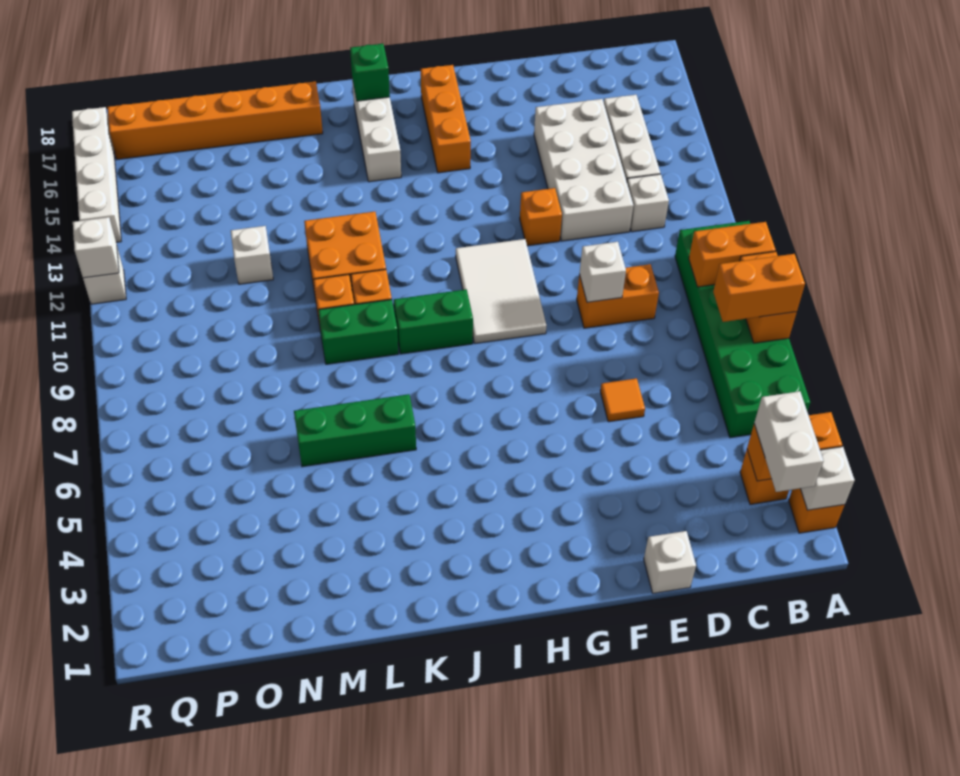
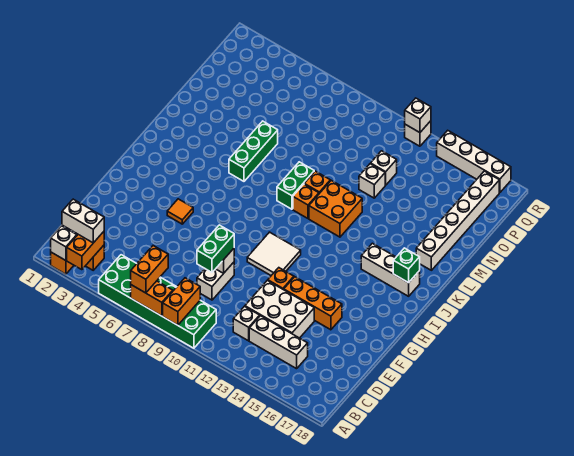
orange 1x2 brick [577,264,659,328] -> white 1x2 brick [197,262,234,300]
white 2x4 brick [534,99,633,241] -> white 2x3 brick [245,280,314,338]
white 1x1 brick [644,531,696,593] -> white 1x1 brick moved to [371,151,397,185]
orange 1x1 tile [600,378,645,422] -> orange 1x1 tile moved to [167,199,193,224]
white 2x3 tile [456,239,546,344] -> white 2x2 tile [247,232,301,275]
orange 1x3 brick [421,65,471,173] -> orange 1x3 brick moved to [284,277,342,330]
green 1x2 brick [394,289,473,354] -> green 1x2 brick moved to [197,225,234,272]
orange 1x6 brick [107,81,323,159] -> white 1x6 brick [416,171,499,270]

